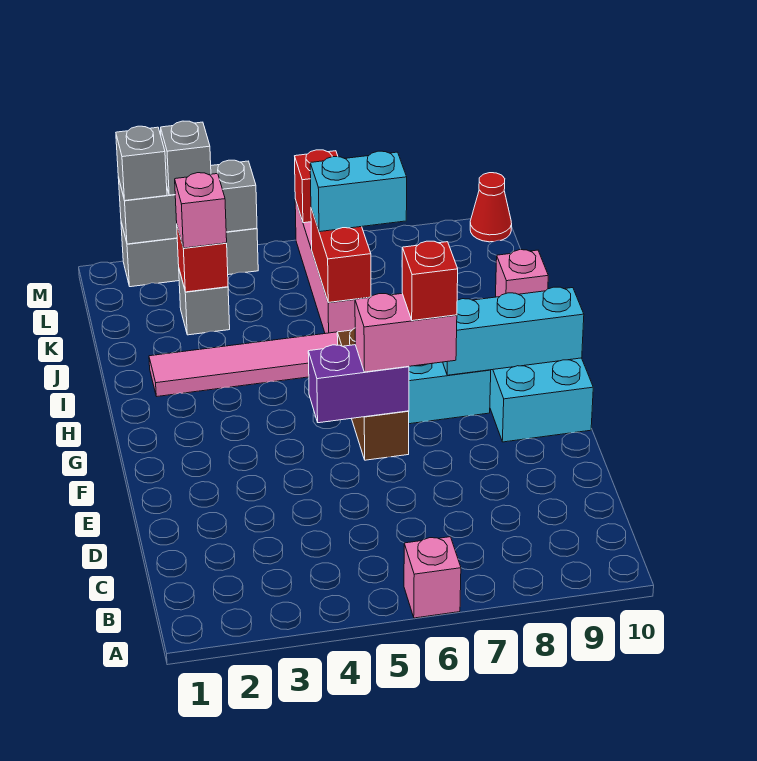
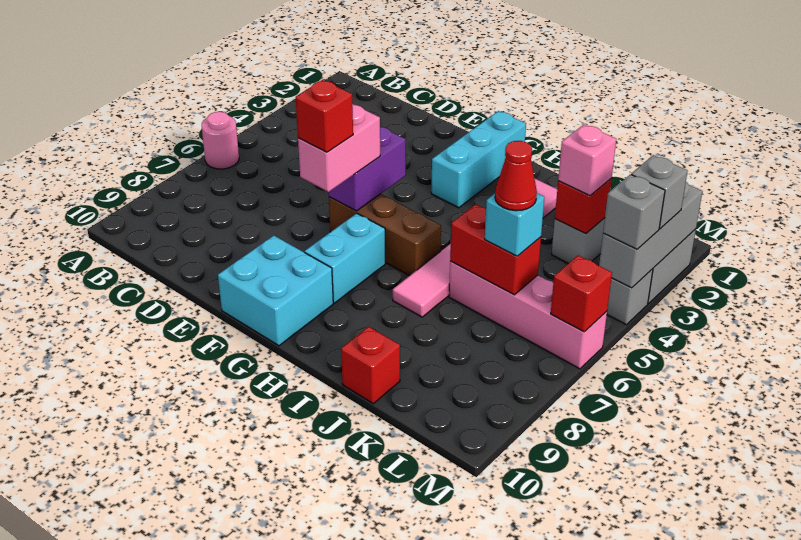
pink 1x1 brick [404,537,461,618] -> pink 1x1 round brick [202,112,239,169]
cyan 1x3 brick [443,287,584,375] -> cyan 1x3 brick moved to [431,111,526,208]
pink 1x1 brick [496,250,548,297] -> red 1x1 brick [341,327,400,404]
cyan 1x2 brick [310,151,407,232] -> cyan 1x1 brick [485,193,544,256]
grey 1x1 brick [116,126,167,201] -> grey 1x1 brick moved to [603,174,665,249]
red 1x1 cone [470,173,512,242] -> red 1x1 cone moved to [495,141,537,211]

